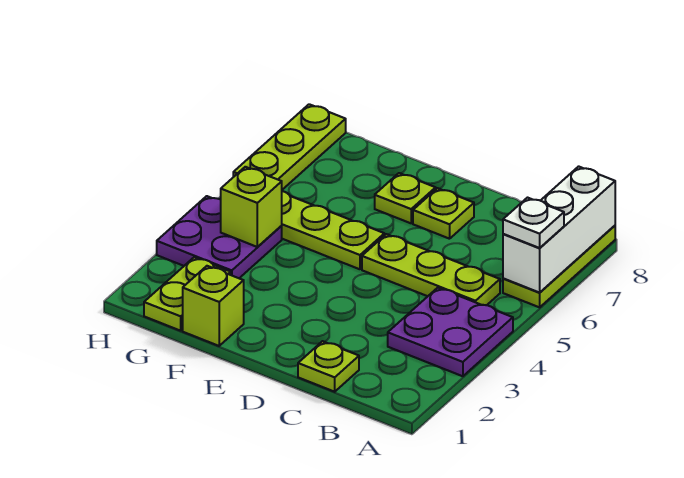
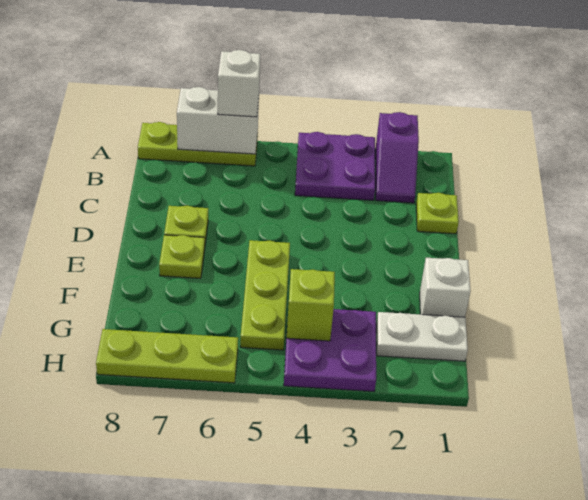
none -> purple 1x2 slope [375,112,419,203]
white 1x3 brick [503,166,615,293] -> white 1x2 brick [177,87,259,154]
white 1x1 plate [503,198,564,248] -> white 1x1 brick [218,50,260,117]
lime 1x3 plate [362,234,500,305] -> none
lime 1x1 brick [183,266,244,346] -> white 1x1 brick [420,258,470,317]
lime 1x2 plate [144,257,231,331] -> white 1x2 plate [376,312,468,361]

